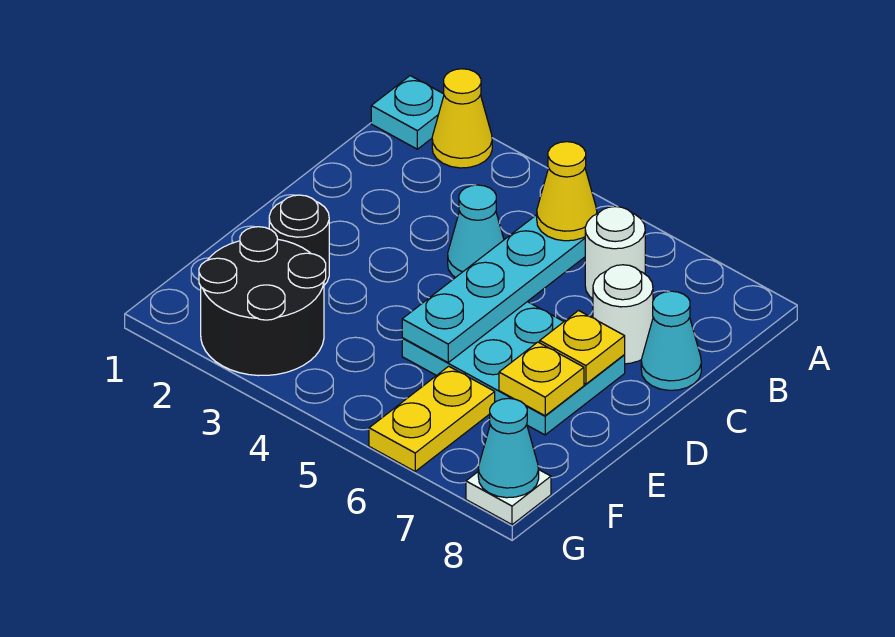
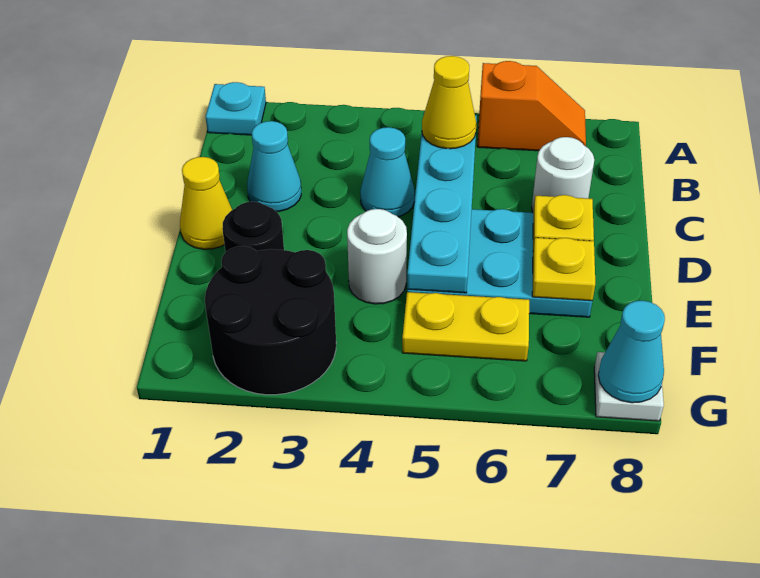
yellow 1x1 cone [432,69,492,168] -> yellow 1x1 cone moved to [180,157,232,249]
none -> orange 1x2 slope [477,61,586,151]
white 1x1 round brick [585,207,645,299] -> white 1x1 round brick moved to [347,209,407,304]
cyan 1x1 cone [641,291,701,390] -> cyan 1x1 cone moved to [247,121,301,212]
yellow 1x2 plate [369,366,495,471] -> yellow 1x2 plate turned to [402,292,529,361]

